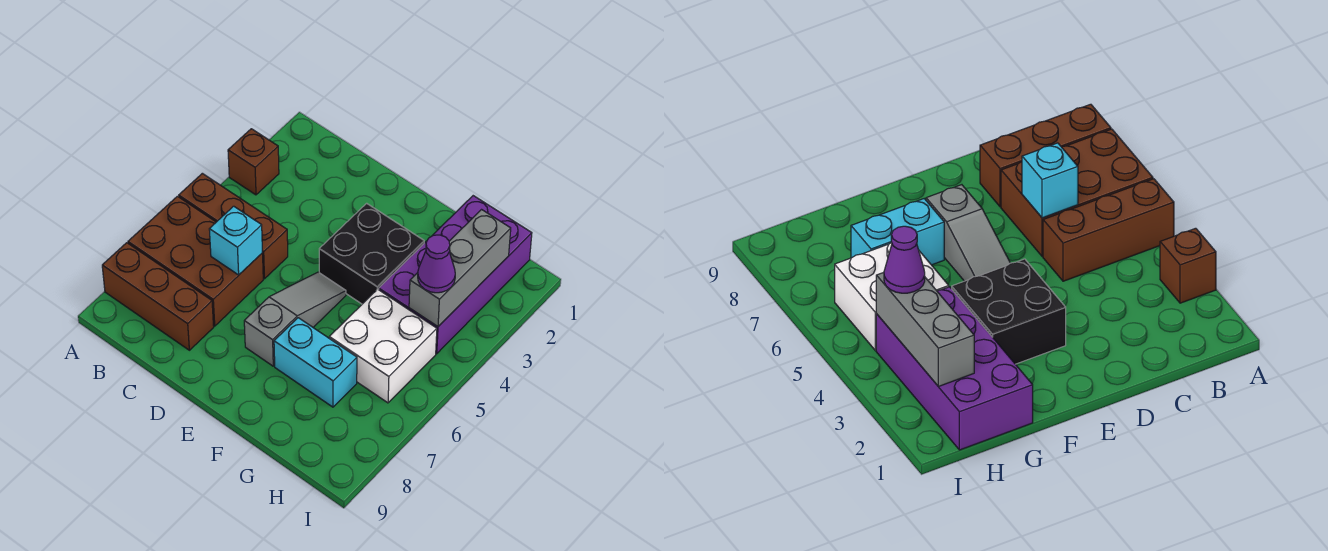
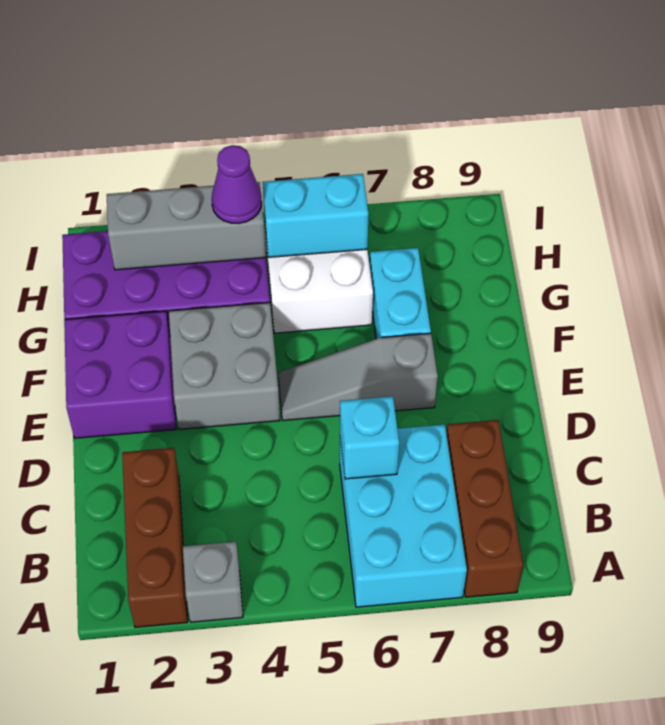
brown 1x1 brick [228,129,279,195] -> grey 1x1 brick [183,542,243,622]
brown 1x3 brick [179,173,288,279] -> brown 1x3 brick moved to [122,448,188,627]
brown 2x3 brick [128,196,263,326] -> cyan 2x3 brick [340,424,467,607]
none -> purple 2x2 brick [64,311,176,438]
black 2x2 brick [319,203,424,304] -> grey 2x2 brick [169,303,280,429]
none -> cyan 1x2 brick [262,174,368,257]

